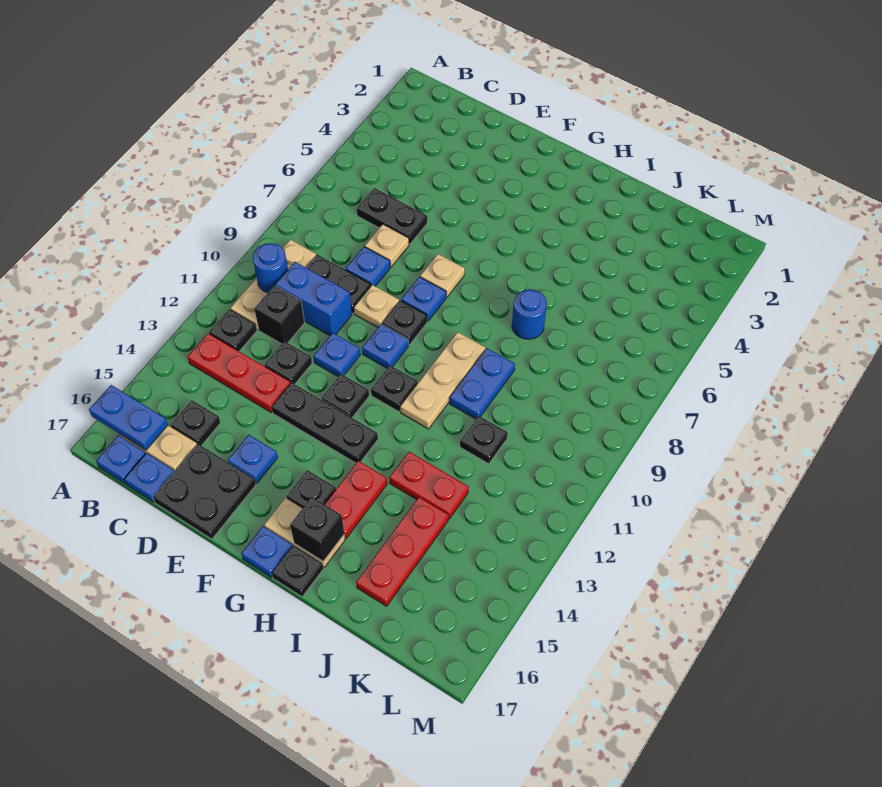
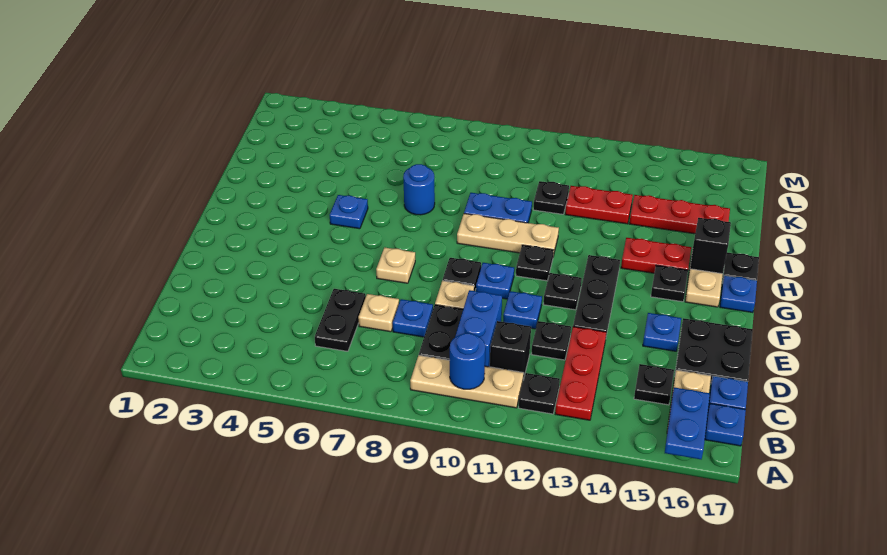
blue 1x1 plate [401,277,446,321] -> blue 1x1 plate moved to [330,195,368,229]
red 1x2 plate [389,452,469,519] -> red 1x2 plate turned to [565,186,633,224]

